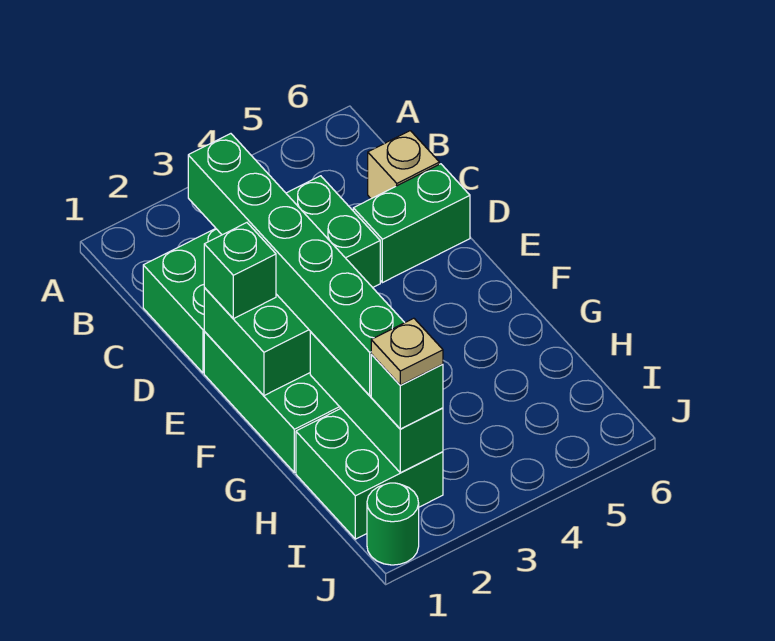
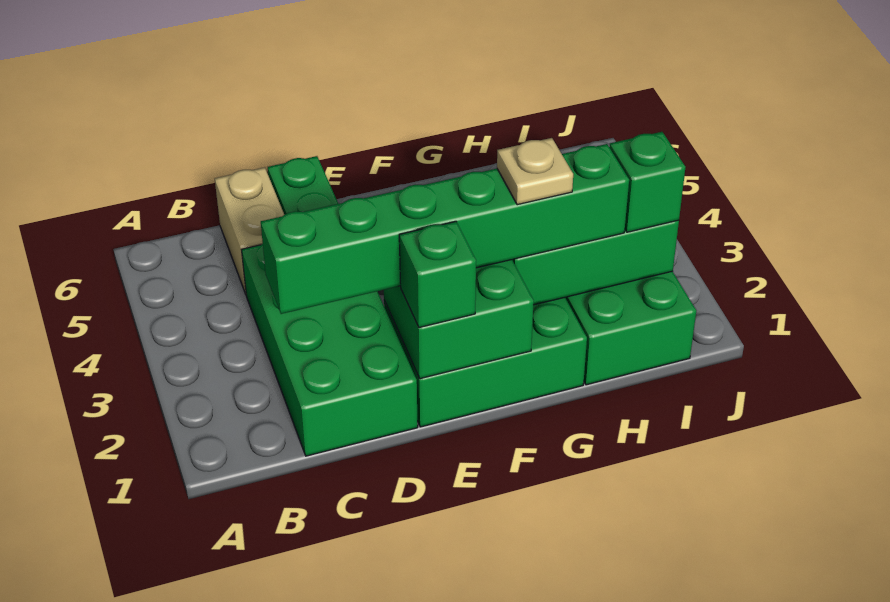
tan 1x1 brick [368,131,439,199] -> tan 1x2 brick [215,167,284,294]
tan 1x1 plate [371,318,443,385] -> tan 1x1 plate moved to [497,138,573,205]
green 1x1 round brick [367,483,419,565] -> none

